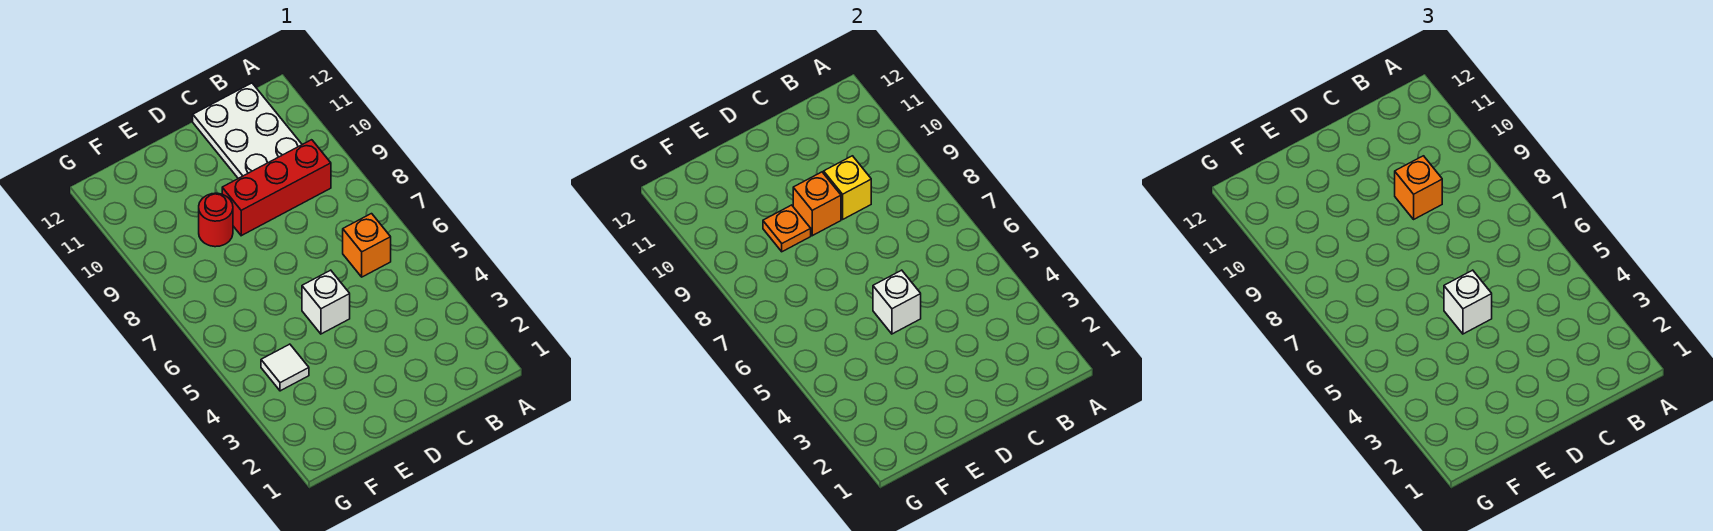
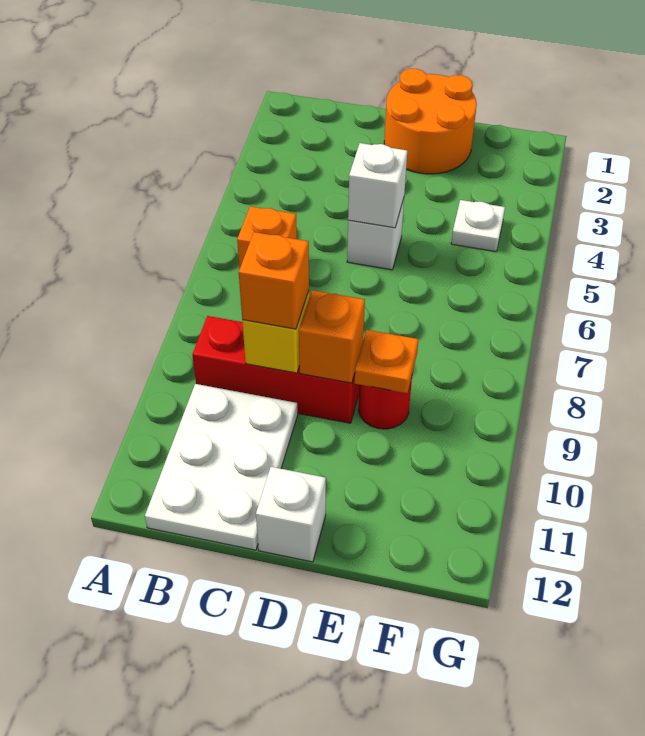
none -> orange 2x2 round brick [384,69,477,174]
white 1x1 brick [1444,270,1492,334] -> white 1x1 brick moved to [256,467,326,562]
white 1x1 tile [261,344,309,391] -> white 1x1 plate [451,200,505,252]

